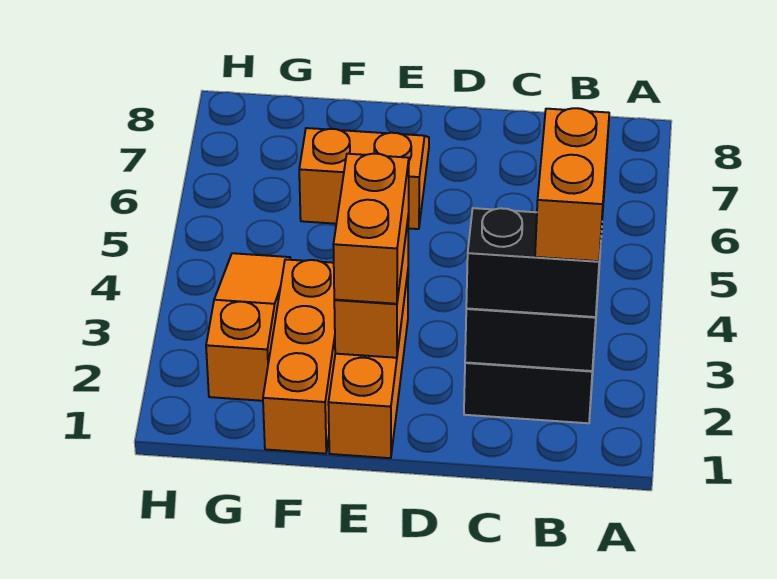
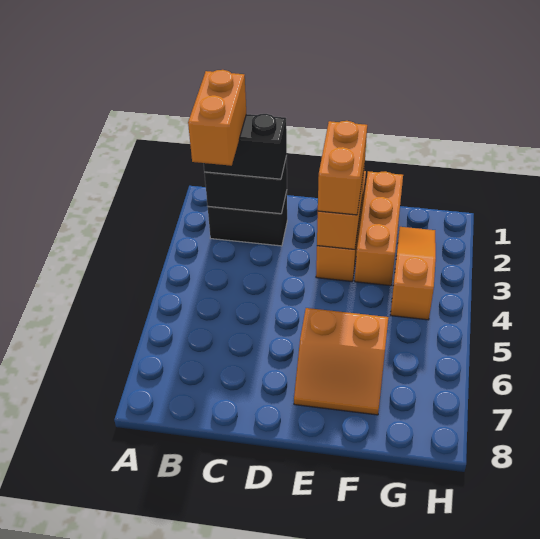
orange 1x3 slope [206,253,290,401] -> orange 1x3 slope turned to [391,227,436,320]

